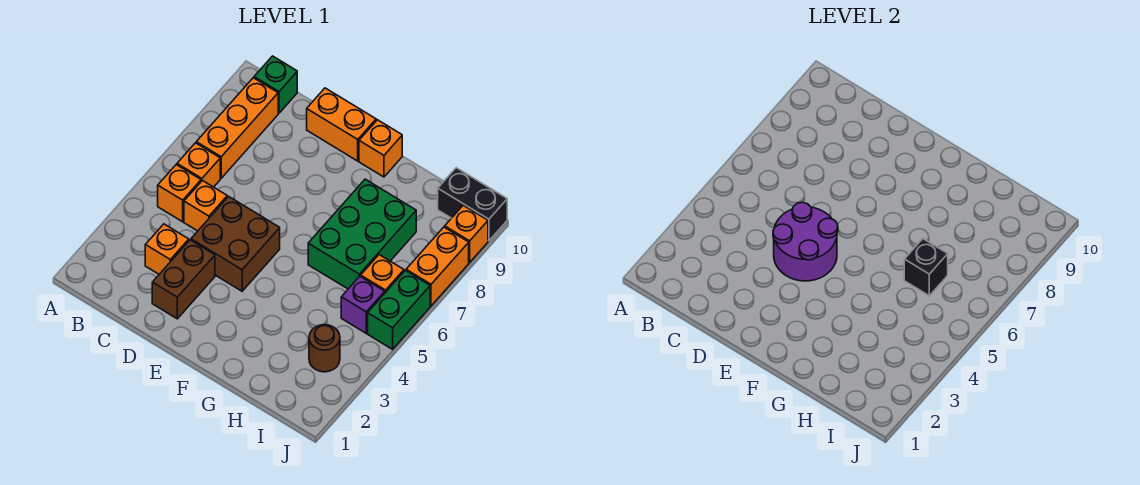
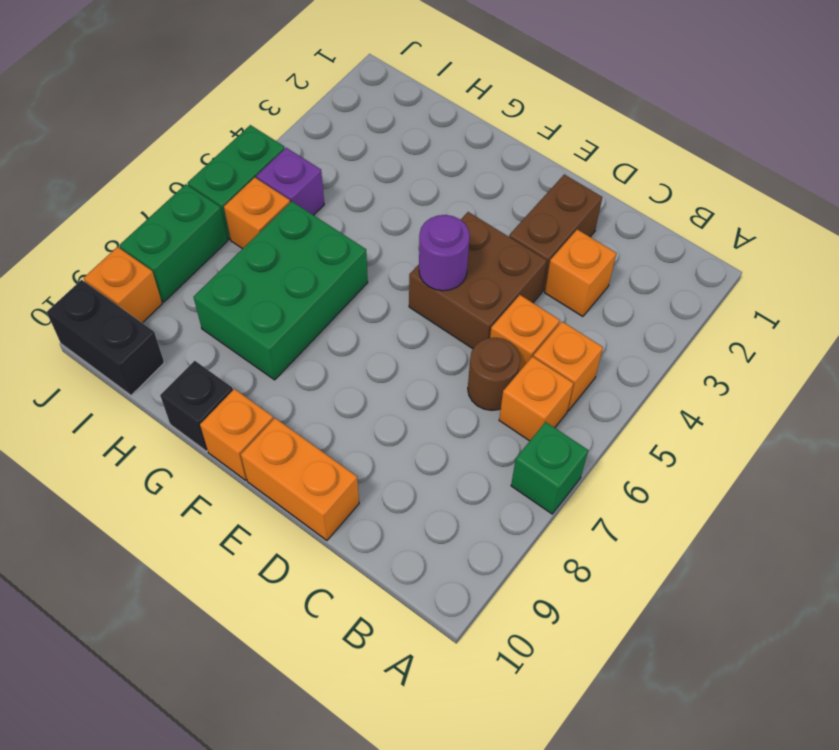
orange 1x3 brick [196,78,278,178] -> none
green 1x1 brick [254,56,297,113] -> green 1x1 brick moved to [511,422,588,514]
purple 2x2 round brick [773,202,838,281] -> purple 1x1 round brick [419,215,470,291]
black 1x1 brick [904,239,948,296] -> black 1x1 brick moved to [160,361,233,451]
brown 1x1 round brick [309,325,340,372] -> brown 1x1 round brick moved to [468,338,520,410]
orange 1x2 brick [406,227,469,306] -> green 1x2 brick [119,184,227,302]

